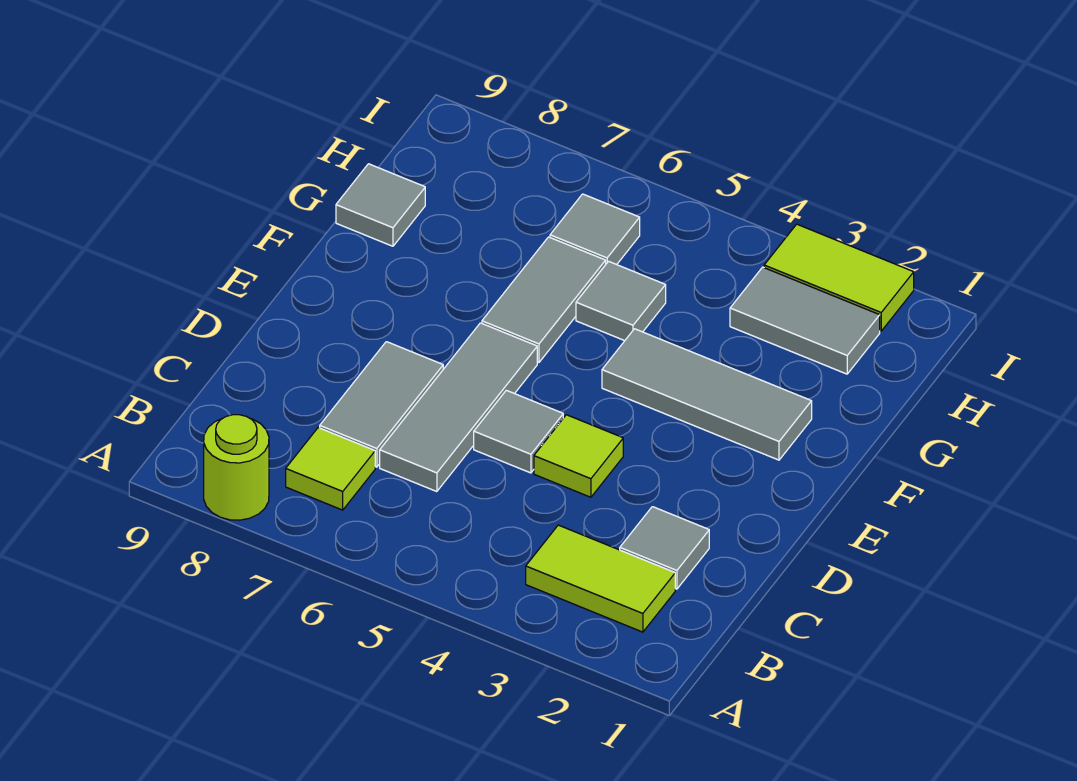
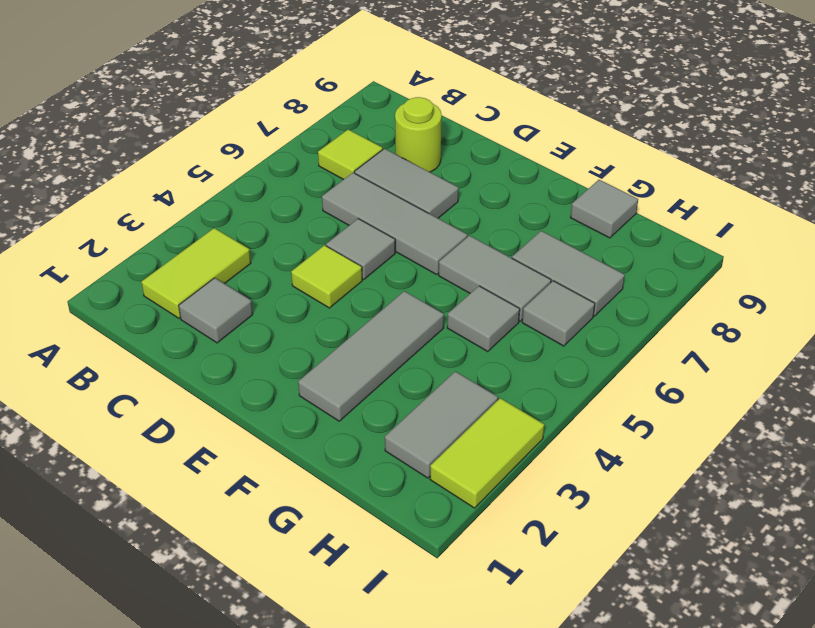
lime 1x1 round brick [204,415,269,520] -> lime 1x1 round brick moved to [395,97,442,172]
none -> grey 1x2 tile [512,231,625,316]

